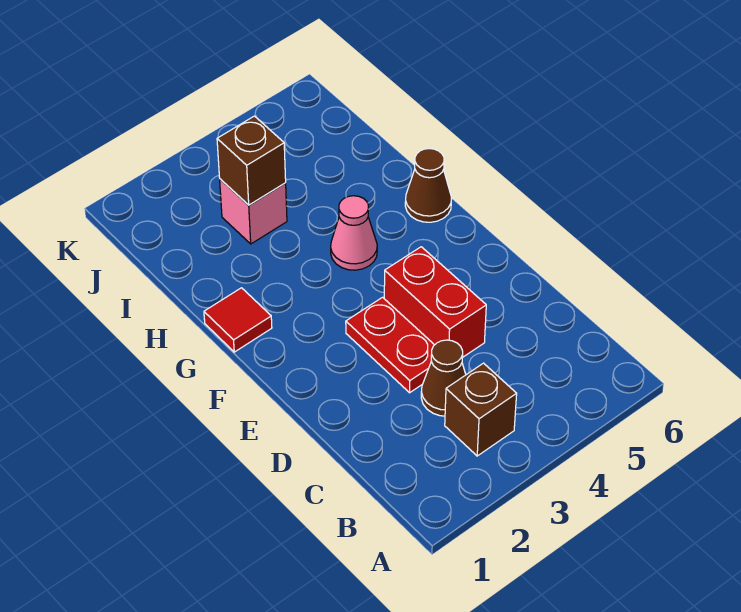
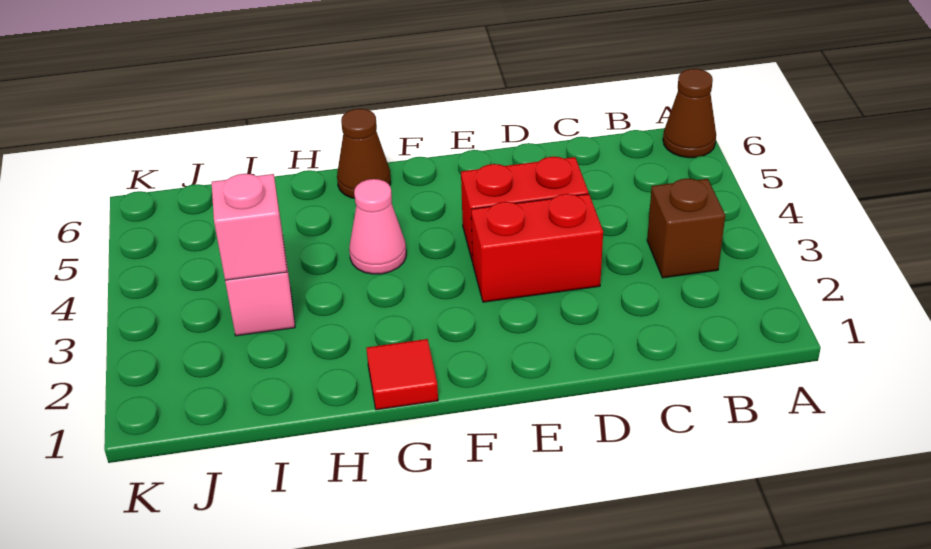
brown 1x1 cone [421,340,466,416] -> brown 1x1 cone moved to [663,69,716,158]
red 1x2 plate [346,297,434,393] -> red 1x2 brick [471,194,603,302]
brown 1x1 brick [217,116,286,205] -> pink 1x1 brick [212,174,287,280]

